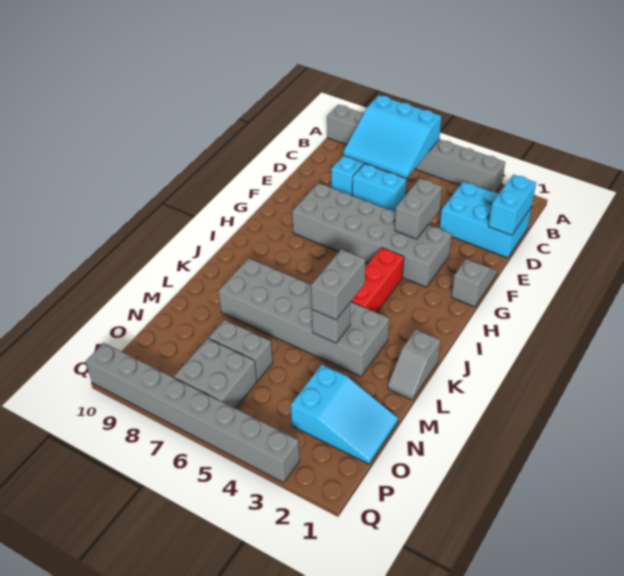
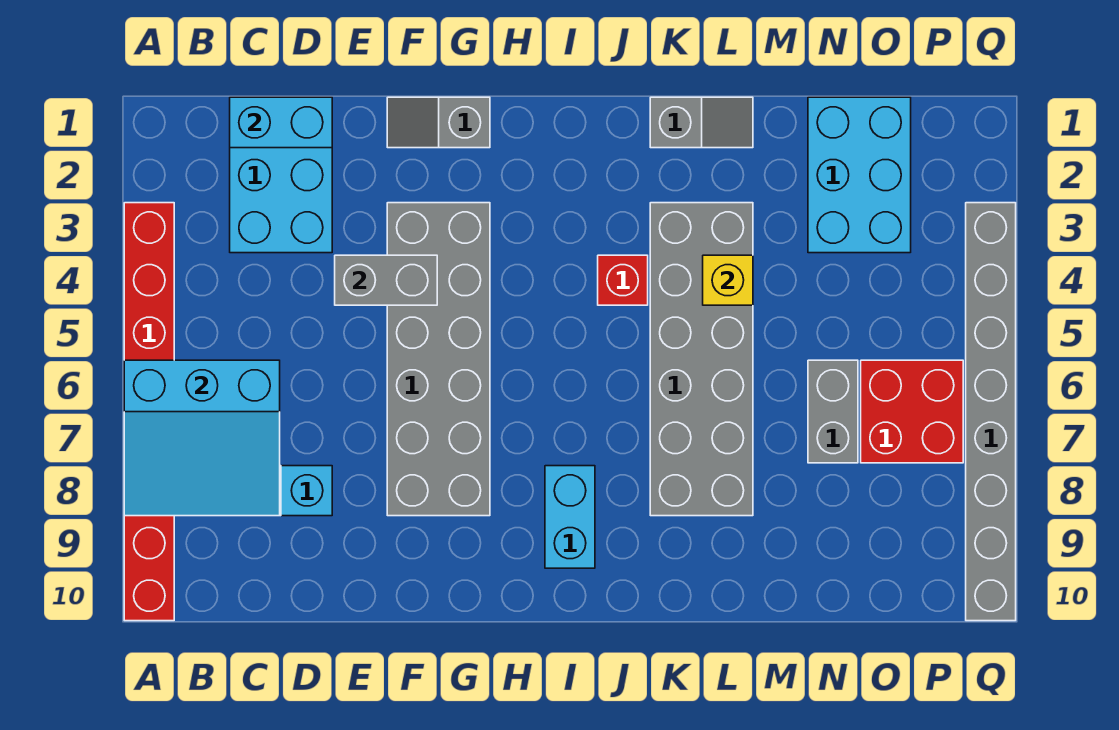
grey 1x8 brick [327,105,505,192] -> red 1x8 brick [124,203,174,621]
cyan 3x3 slope [343,95,442,178] -> cyan 3x3 slope turned to [124,360,280,516]
cyan 1x2 brick [352,164,406,212] -> cyan 1x2 brick moved to [545,466,595,568]
red 1x3 brick [351,248,404,313] -> red 1x1 brick [598,255,648,305]
grey 1x2 brick [311,249,366,320] -> none
grey 1x1 brick [312,303,350,343] -> yellow 1x1 brick [703,255,753,305]
cyan 2x3 slope [291,365,398,464] -> cyan 2x3 brick [808,97,911,253]
grey 2x2 brick [174,339,257,408] -> red 2x2 brick [861,360,963,463]

